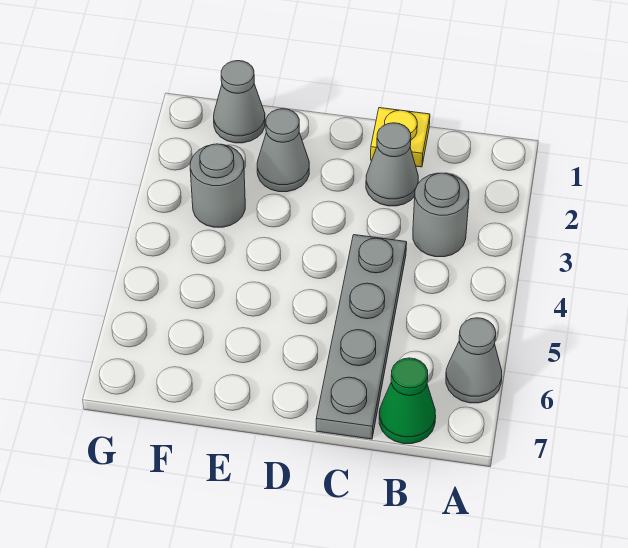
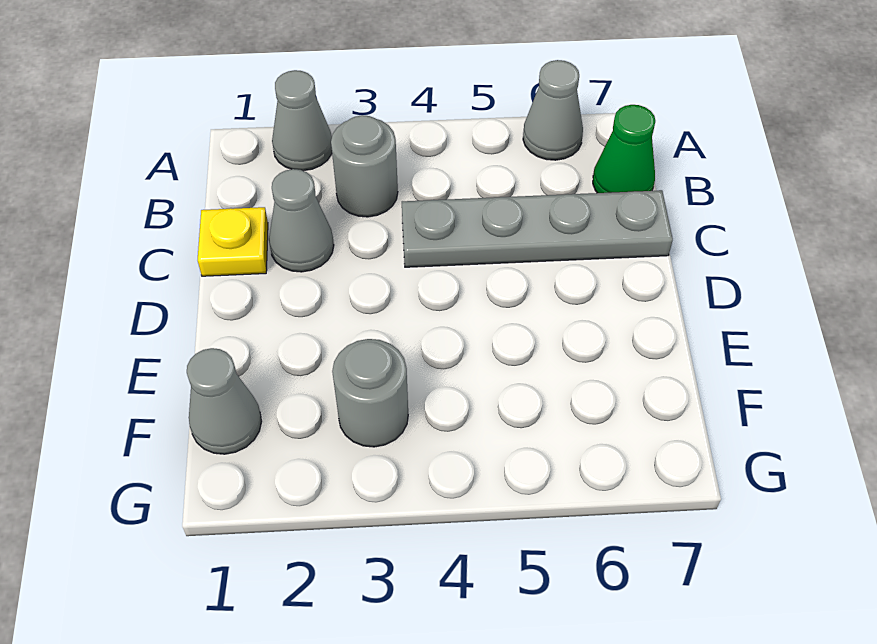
grey 1x1 cone [257,109,309,192] -> grey 1x1 cone moved to [272,70,332,171]

